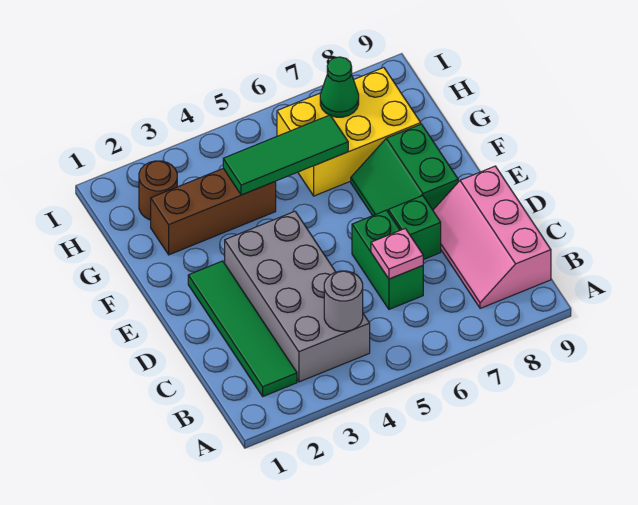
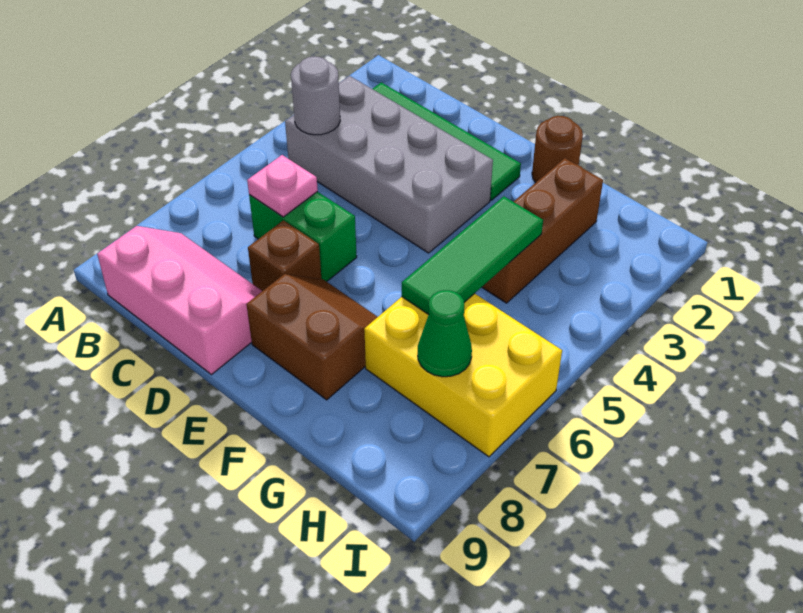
green 1x1 brick [388,196,441,260] -> brown 1x1 brick [248,220,321,291]
green 2x2 slope [351,124,458,216] -> brown 2x2 slope [246,274,377,400]
yellow 2x3 brick [277,67,421,196] -> yellow 2x3 brick turned to [364,293,562,457]
brown 1x1 round brick [139,161,177,220] -> brown 1x1 round brick moved to [532,116,583,183]

